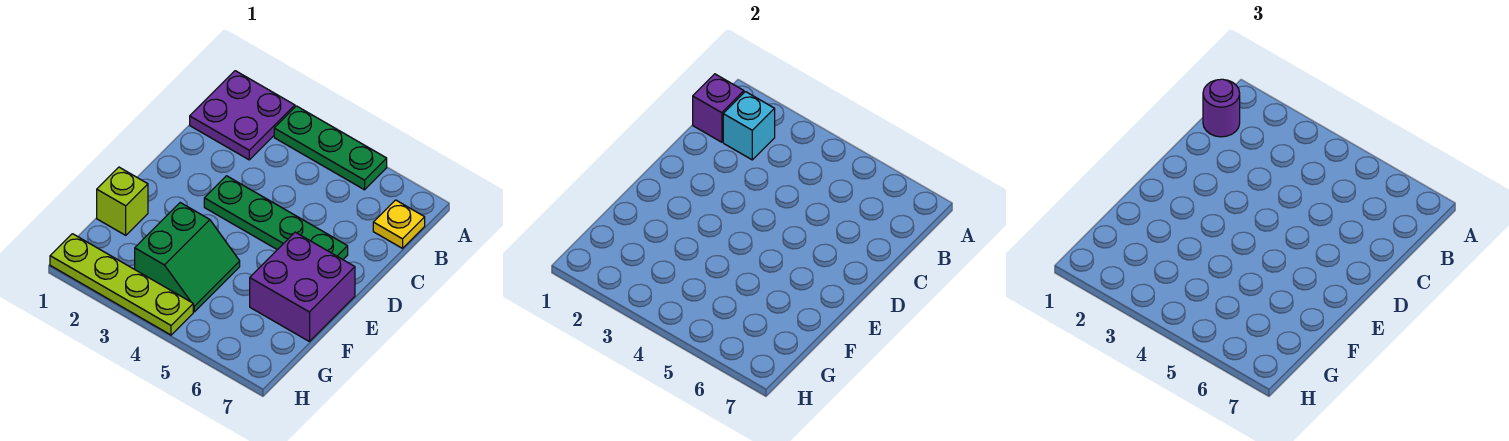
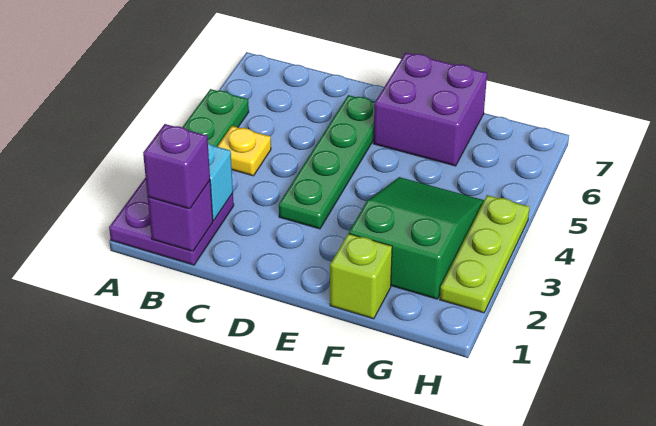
purple 1x1 round brick [1203,79,1240,137] -> purple 1x1 brick [143,124,210,209]
yellow 1x1 plate [373,200,425,248] -> yellow 1x1 plate moved to [217,126,271,176]
green 2x2 slope [135,203,240,312] -> green 2x3 slope [349,177,484,299]
lime 1x4 plate [50,234,193,335] -> lime 1x3 plate [440,195,530,313]

